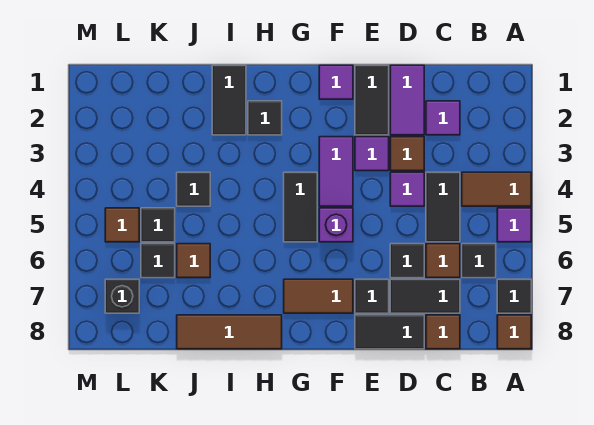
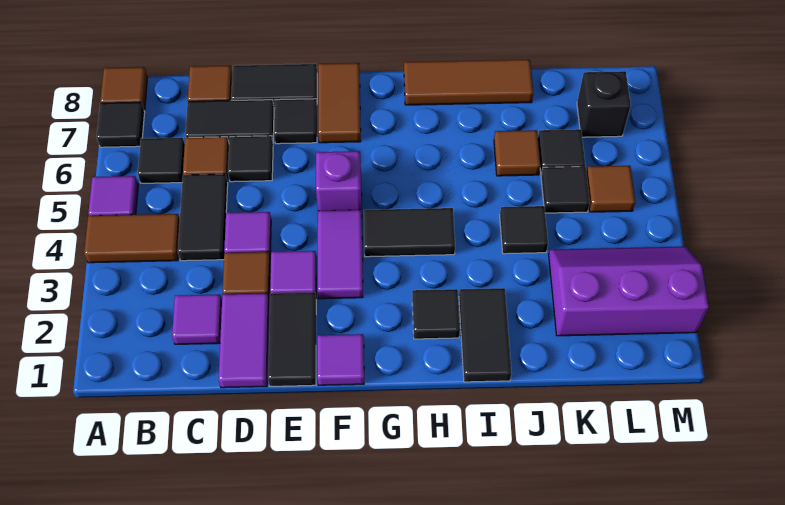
brown 1x2 tile [284,279,353,313] -> brown 1x2 tile turned to [318,63,361,143]
black 1x2 tile [284,172,317,242] -> black 1x2 tile turned to [364,208,455,257]
none -> purple 2x3 slope [549,247,709,336]

